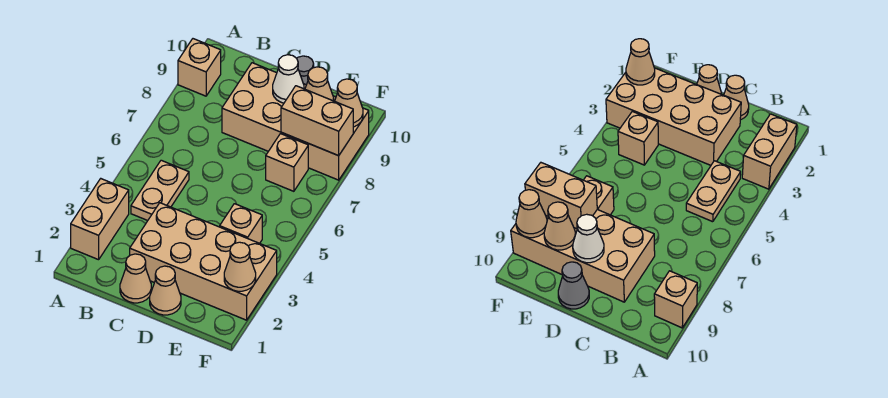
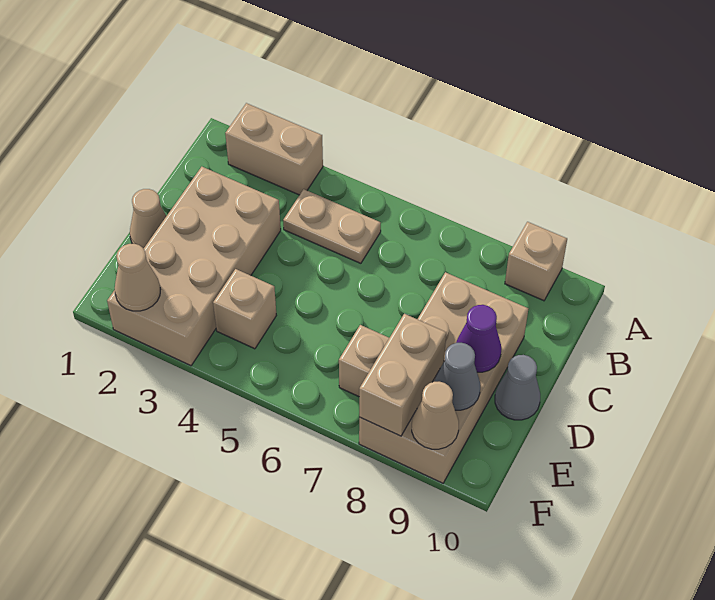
tan 1x1 cone [120,254,151,303] -> none
white 1x1 cone [273,55,304,103] -> purple 1x1 cone [456,305,501,372]
tan 1x1 cone [305,67,334,101] -> grey 1x1 cone [434,343,480,410]

